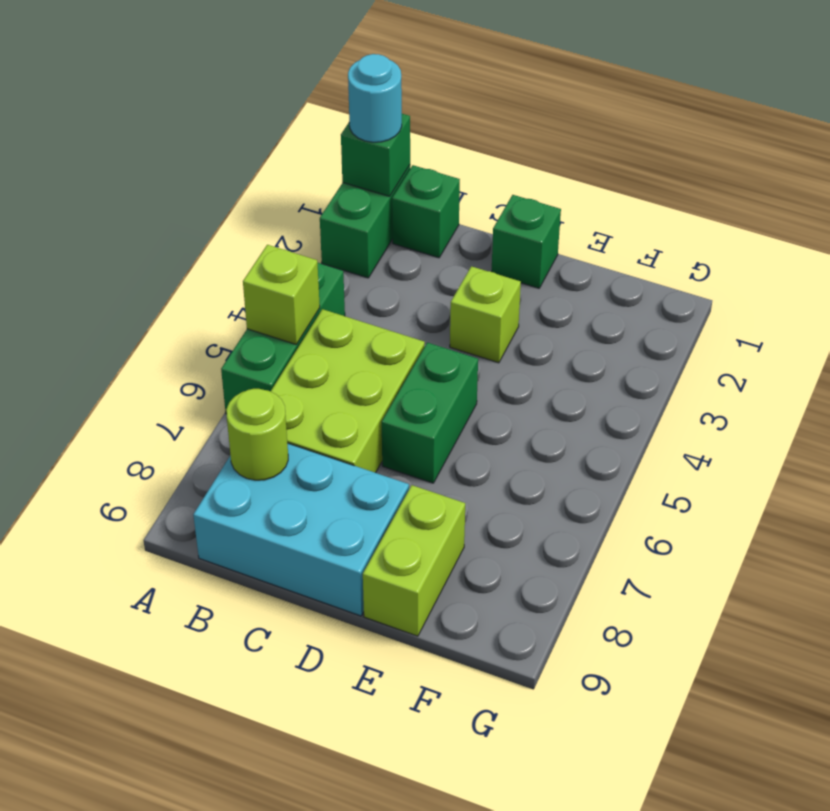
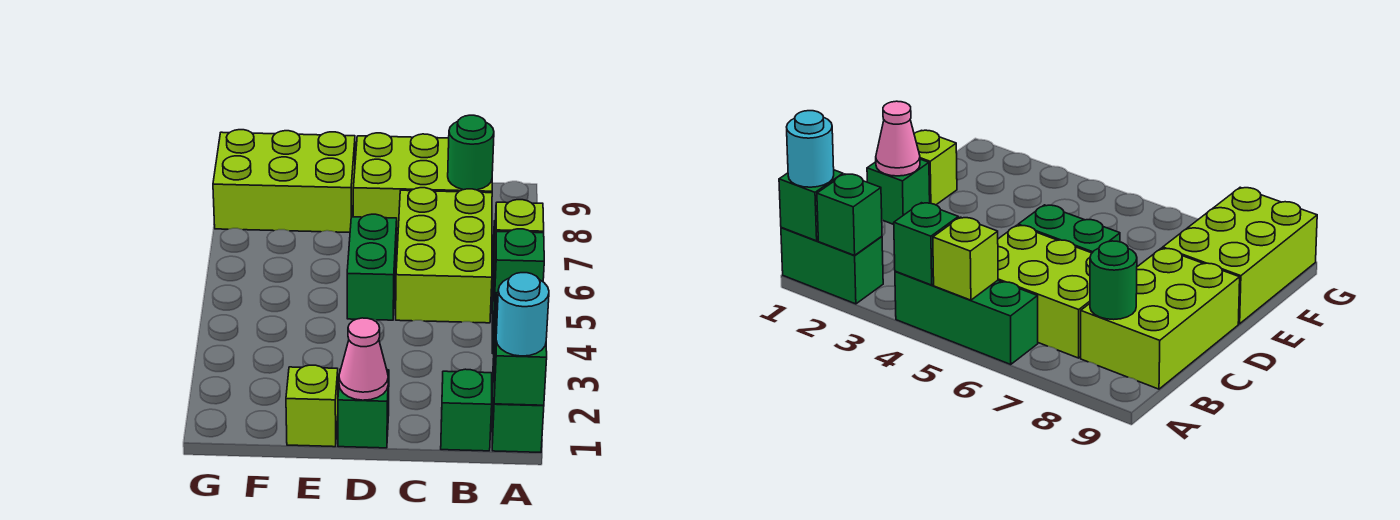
none -> green 1x1 brick [817,174,882,255]
none -> green 1x1 brick [494,229,544,307]
cyan 2x3 brick [193,443,409,616] -> lime 2x3 brick [353,133,492,234]
lime 1x1 round brick [226,389,288,480] -> green 1x1 round brick [448,115,494,190]
none -> pink 1x1 cone [339,318,388,400]
lime 1x1 brick [450,266,521,363] -> lime 1x1 brick moved to [286,365,338,447]
lime 1x2 brick [363,485,465,636] -> lime 2x3 brick [213,130,355,232]

